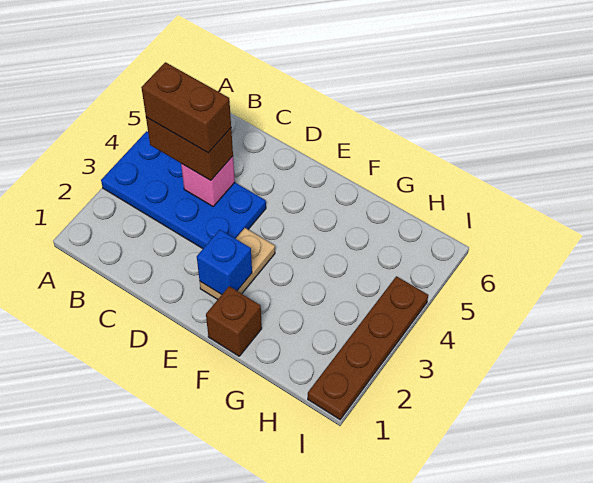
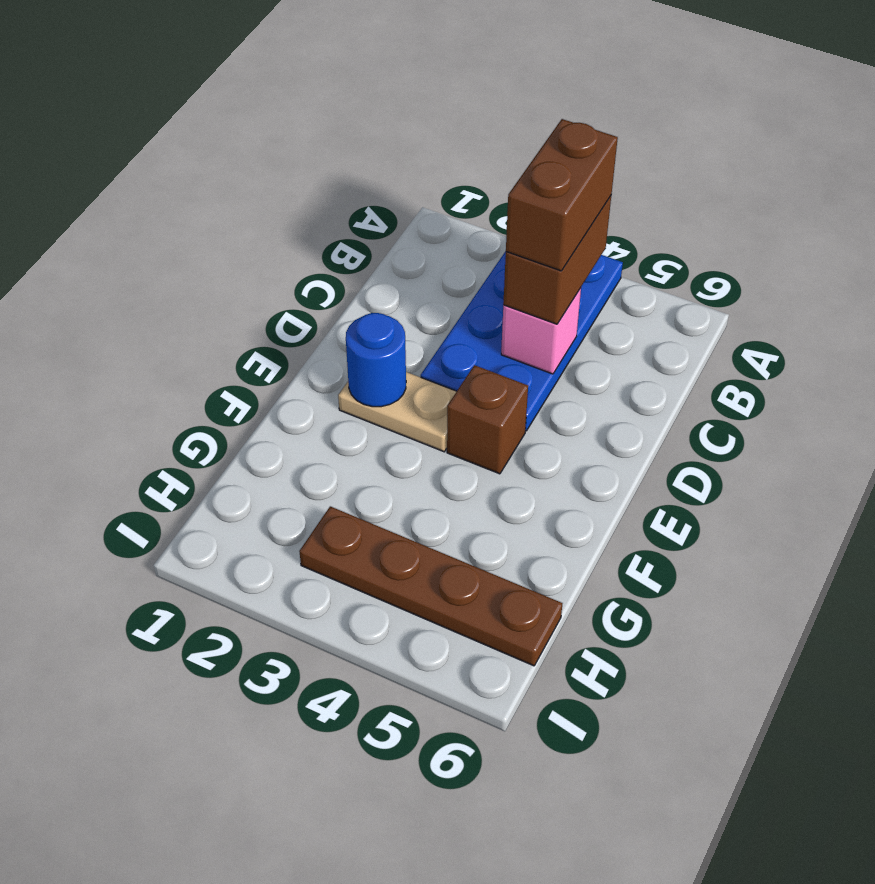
blue 1x1 brick [197,230,252,295] -> blue 1x1 round brick [346,313,406,407]
brown 1x1 brick [206,286,262,356] -> brown 1x1 brick moved to [447,365,528,474]
brown 1x4 plate [308,276,428,419] -> brown 1x4 plate moved to [299,506,562,666]

